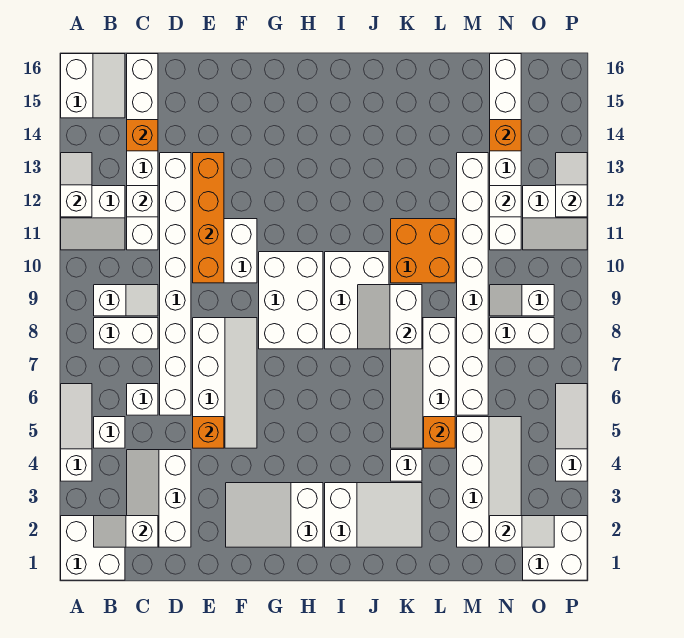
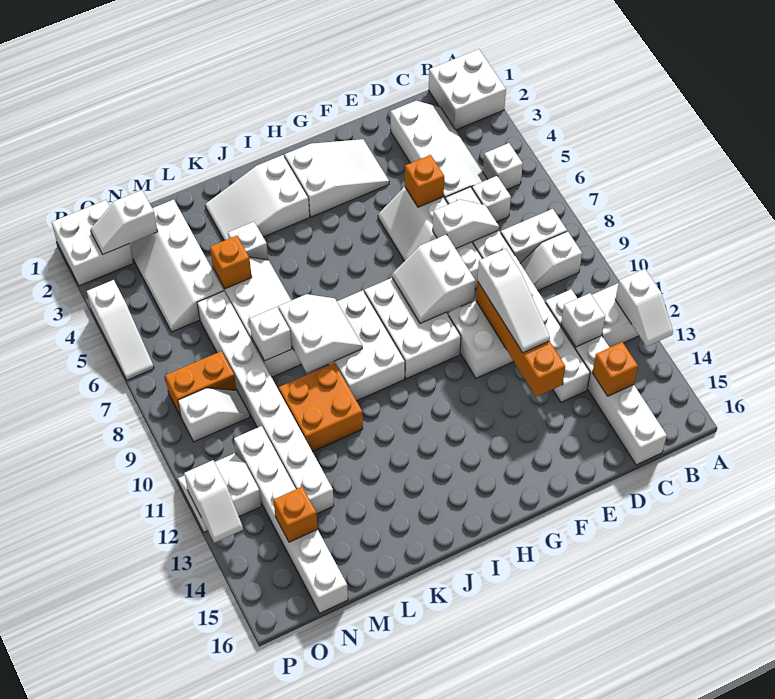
white 1x3 slope [61,384,92,481] -> white 1x3 slope moved to [477,249,550,353]
white 2x2 slope [61,54,125,118] -> white 2x2 slope moved to [392,234,475,323]
white 1x2 slope [94,516,158,547] -> white 1x2 slope moved to [433,199,499,249]
white 2x3 slope [127,450,191,547] -> white 2x4 slope [391,101,488,198]
white 1x2 brick [490,318,554,349] -> orange 1x2 brick [165,351,236,416]
white 1x1 brick [490,186,521,217] -> white 1x1 brick moved to [249,307,292,361]

